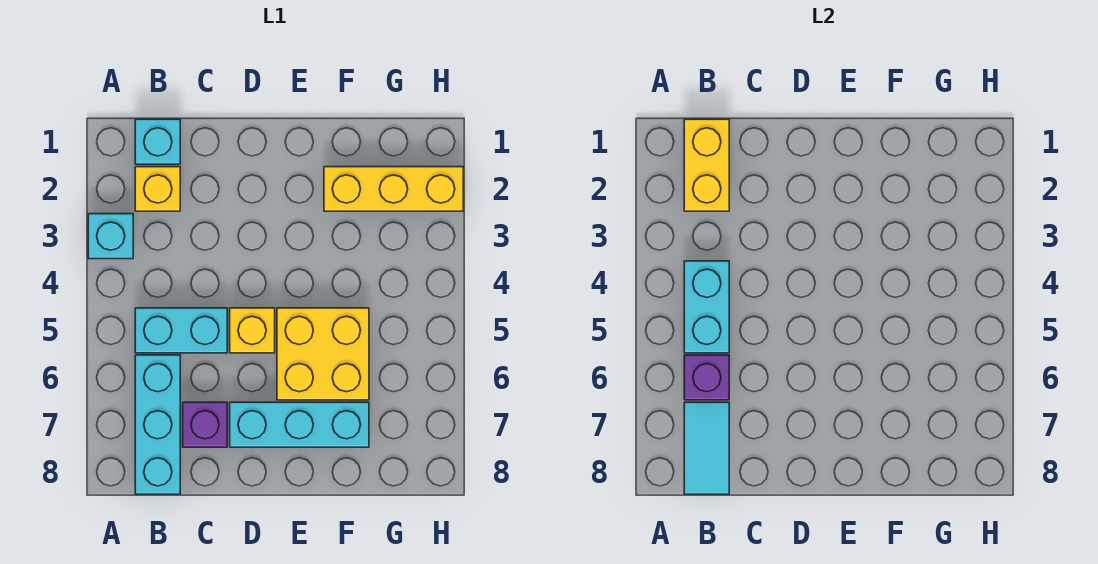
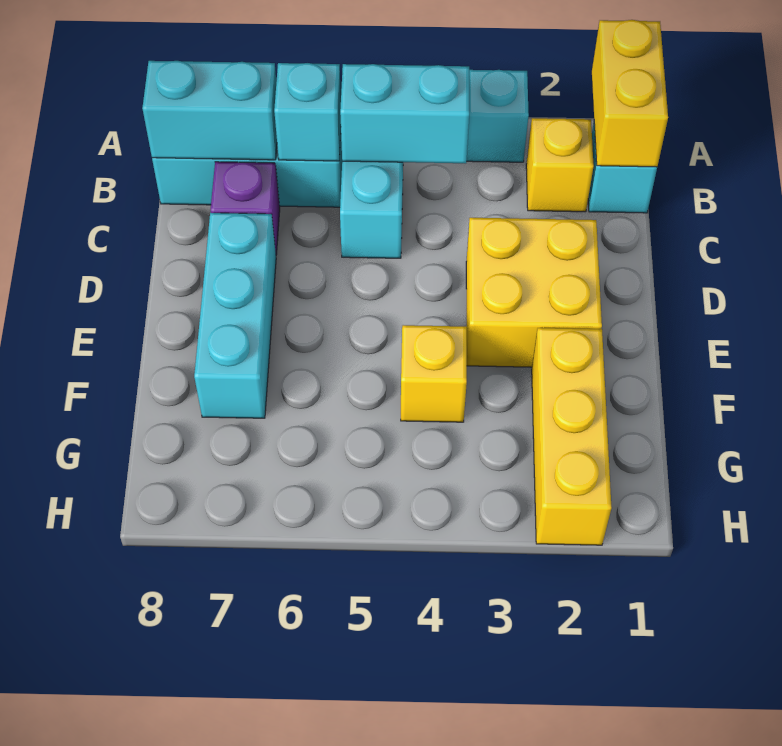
yellow 1x2 brick [684,119,729,211] -> yellow 1x2 brick turned to [592,20,668,167]
purple 1x1 brick [684,355,729,400] -> cyan 1x1 brick [274,63,341,161]
cyan 1x2 tile [684,402,729,494] -> cyan 1x2 brick [142,61,277,160]
yellow 1x1 brick [230,308,275,353] -> yellow 1x1 brick moved to [401,325,467,422]
yellow 2x2 brick [277,308,369,400] -> yellow 2x2 brick moved to [466,218,602,367]

